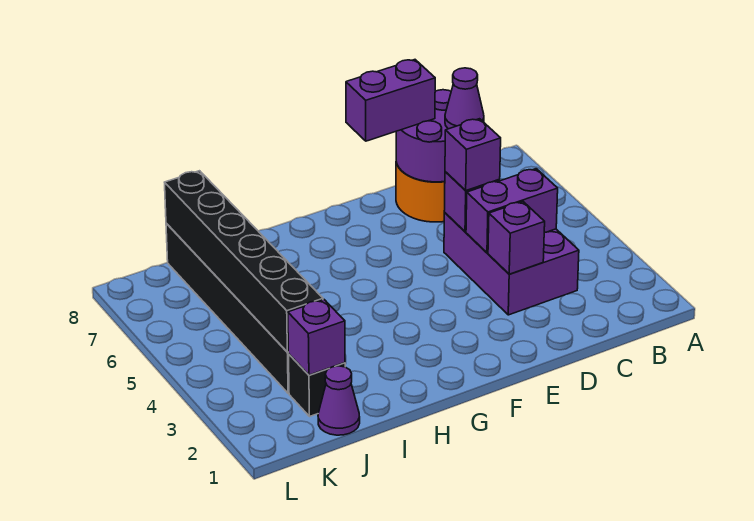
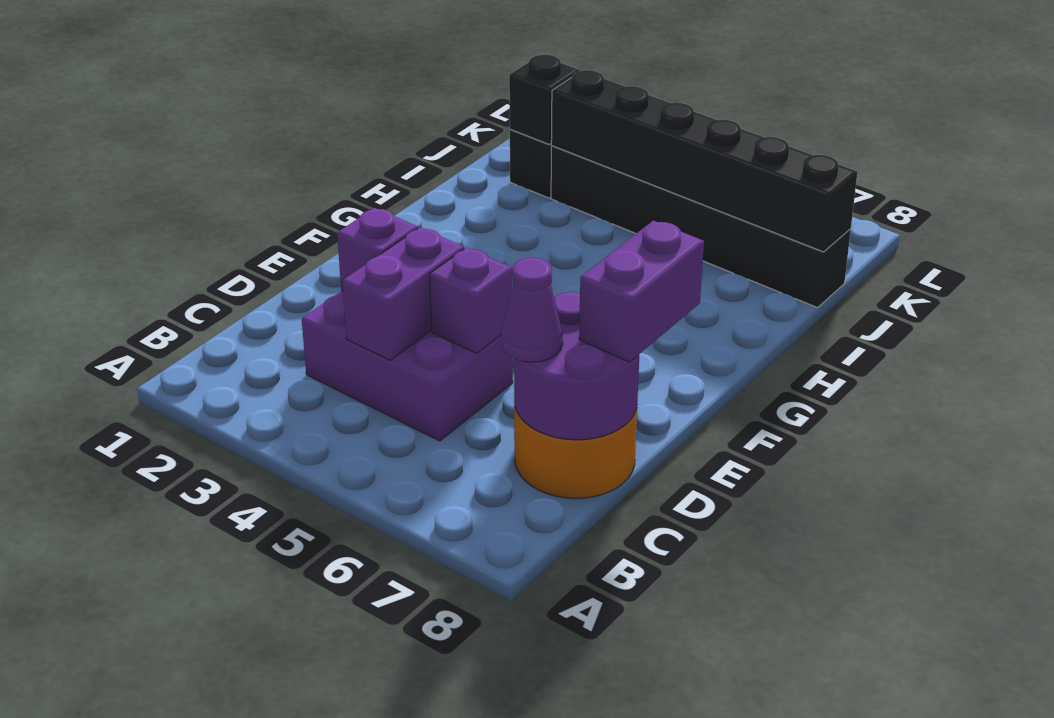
purple 1x1 brick [445,119,501,191] -> none
purple 1x1 cone [318,366,360,435] -> none
purple 1x1 brick [288,300,345,375] -> black 1x1 brick [509,55,580,144]

